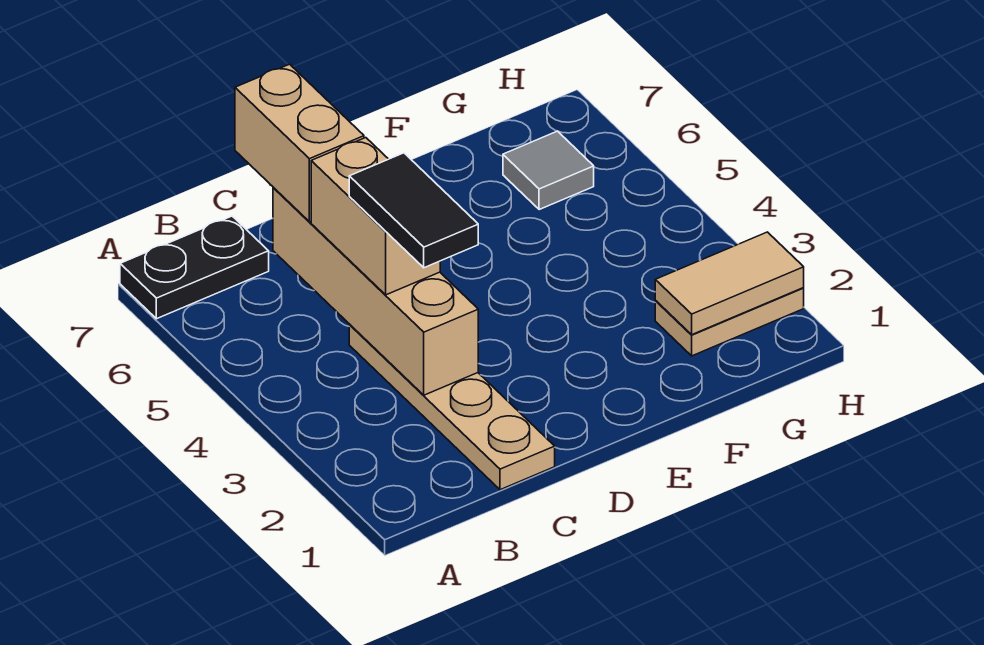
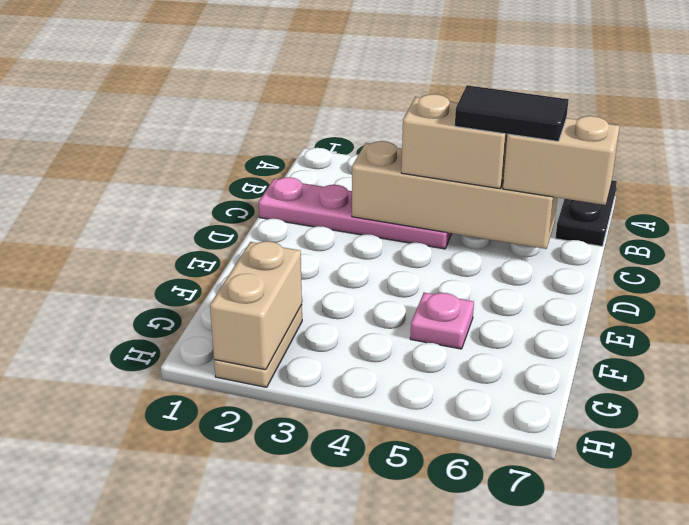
tan 1x4 plate [349,325,555,490] -> pink 1x4 plate [259,177,452,249]
black 1x2 tile [349,153,478,268] -> black 1x2 tile moved to [455,85,569,141]
none -> pink 1x1 plate [410,293,474,349]
tan 1x2 tile [655,232,804,335] -> tan 1x2 brick [210,241,302,370]
grey 1x1 tile [503,131,594,210] -> none

